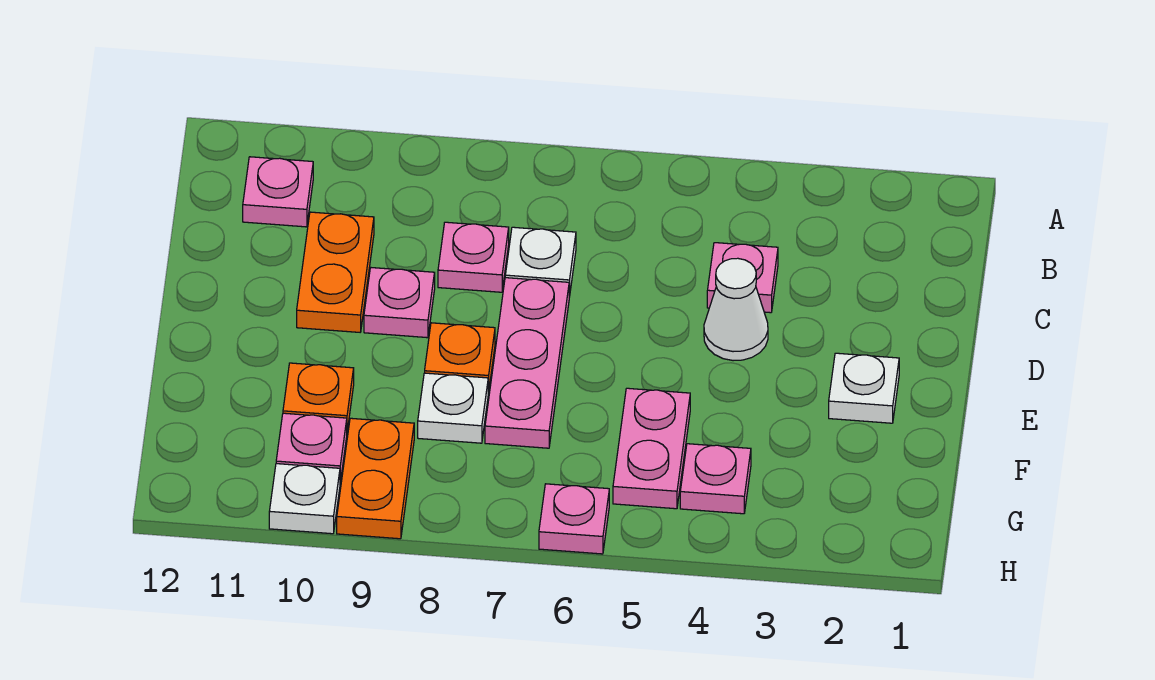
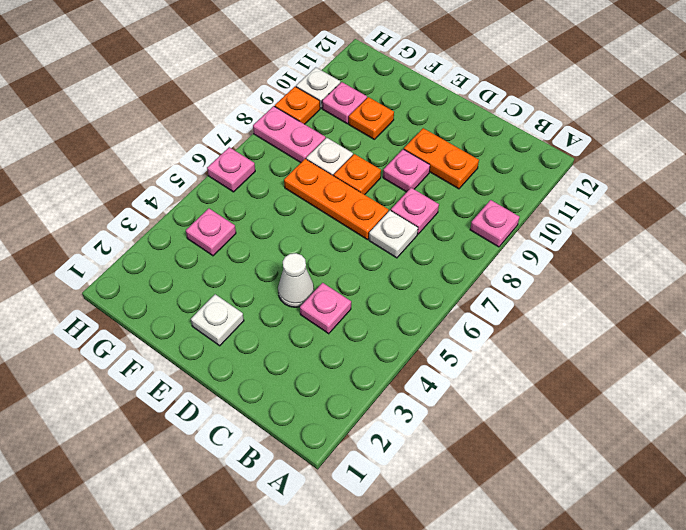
pink 1x1 plate [243,157,313,227] -> pink 1x1 plate moved to [470,200,519,247]
pink 1x3 plate [485,278,569,448] -> orange 1x3 plate [284,159,388,240]
pink 1x2 plate [613,388,690,509] -> pink 1x2 plate moved to [253,106,326,163]
orange 1x2 plate [337,418,414,539] -> orange 1x1 plate [275,87,320,124]

